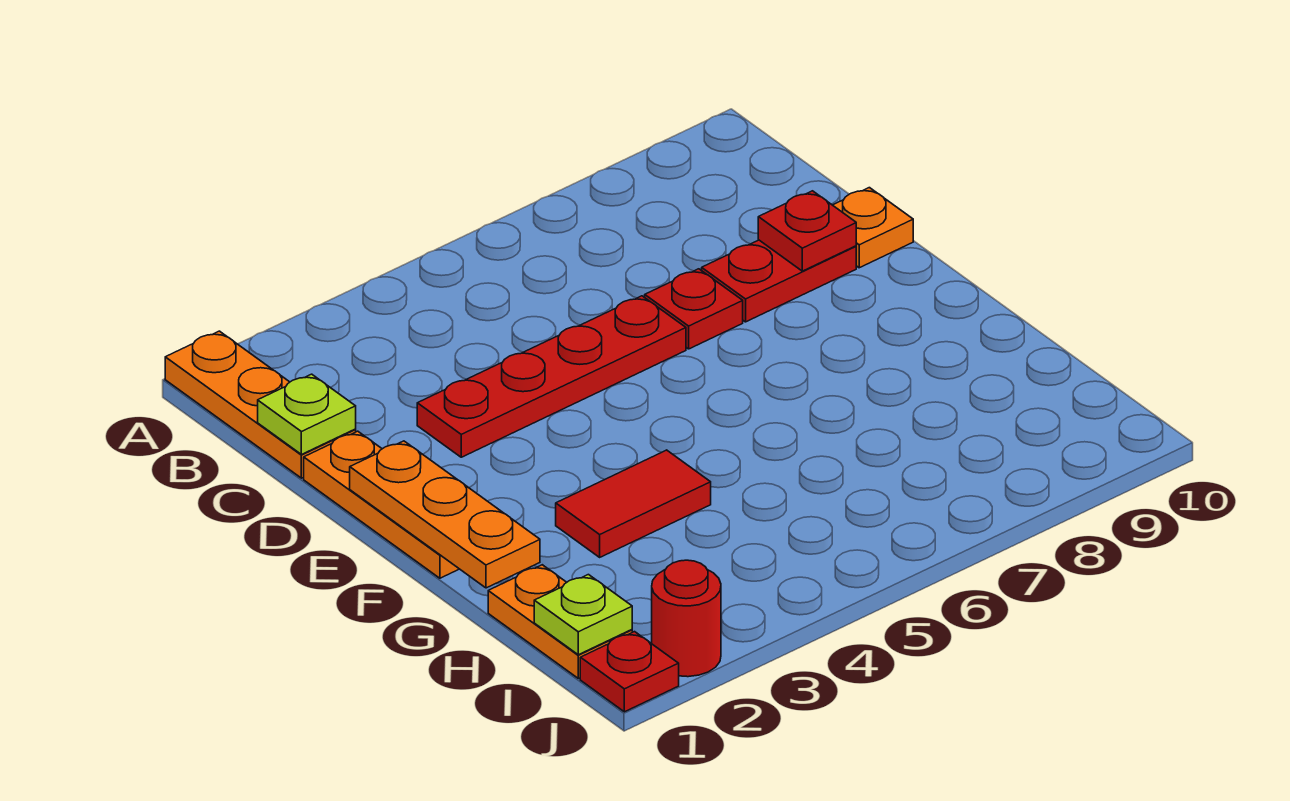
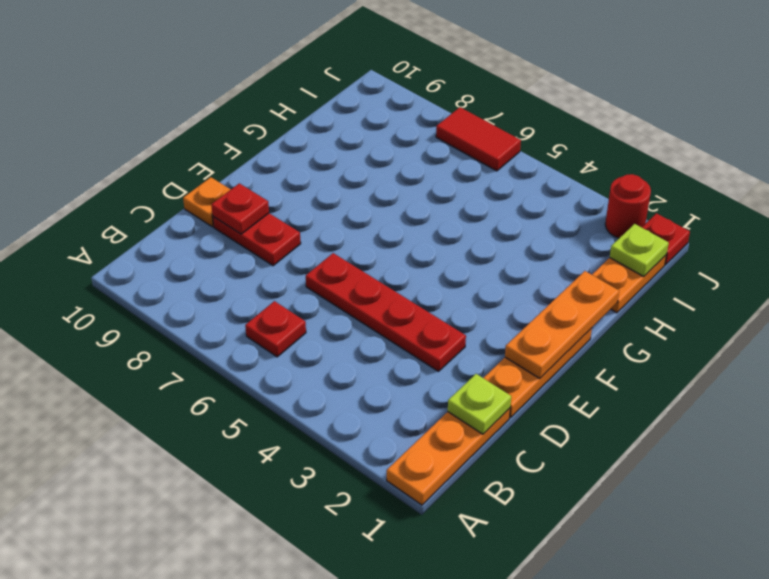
red 1x1 plate [645,269,743,349] -> red 1x1 plate moved to [245,301,306,357]
red 1x2 tile [556,450,711,557] -> red 1x2 tile moved to [436,107,521,171]

